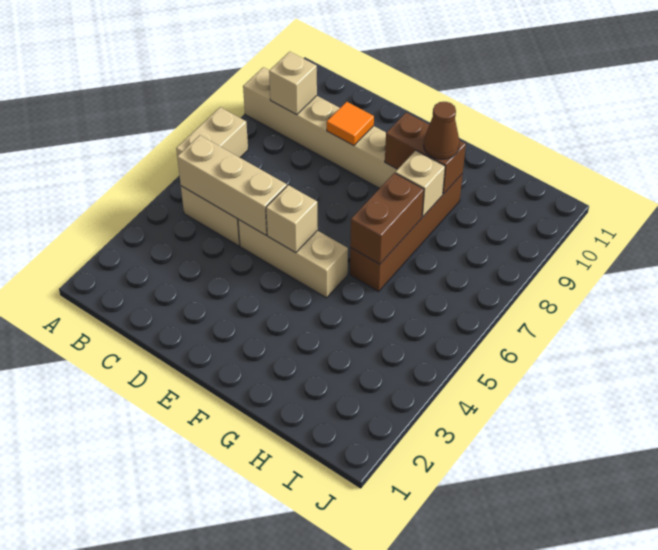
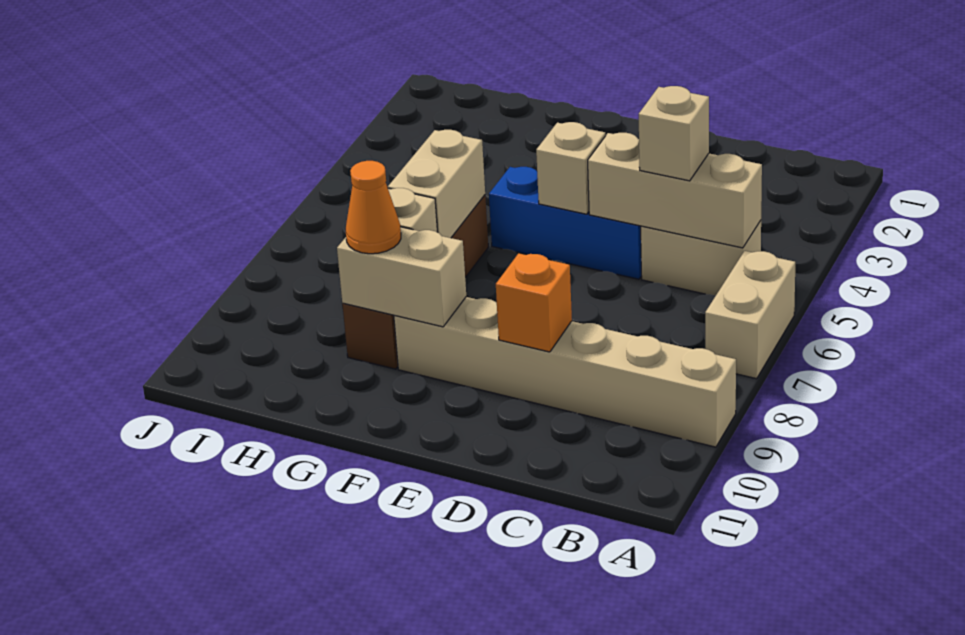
tan 1x1 brick [269,52,317,115] -> tan 1x1 brick moved to [639,86,709,181]
tan 1x3 brick [238,219,348,298] -> blue 1x3 brick [489,167,641,279]
orange 1x1 tile [327,102,374,146] -> orange 1x1 brick [496,253,572,352]
brown 1x2 brick [385,113,466,194] -> tan 1x2 brick [337,227,466,327]
brown 1x2 brick [350,173,424,264] -> tan 1x2 brick [388,130,485,238]
brown 1x1 cone [424,102,460,159] -> orange 1x1 cone [346,160,401,254]

